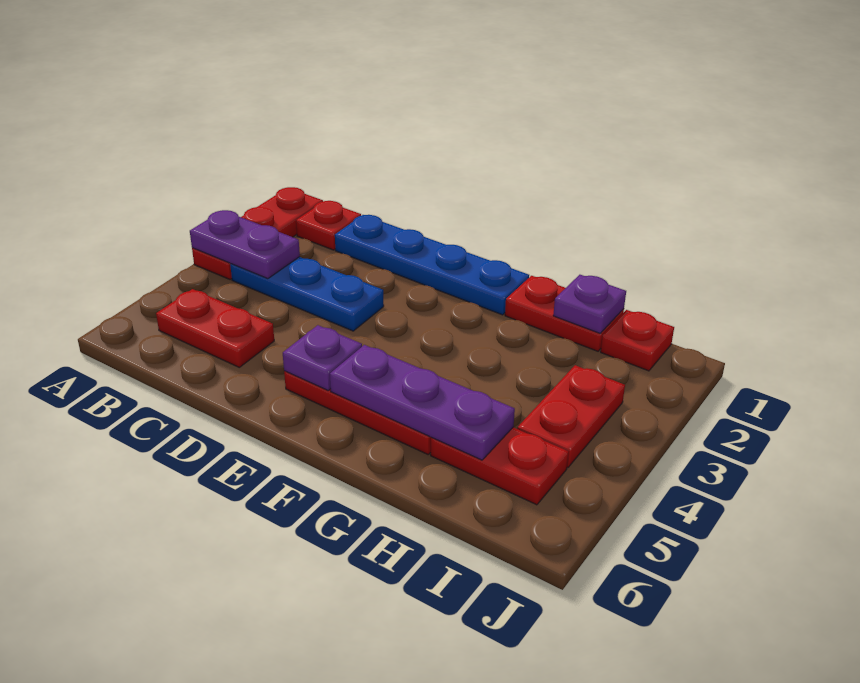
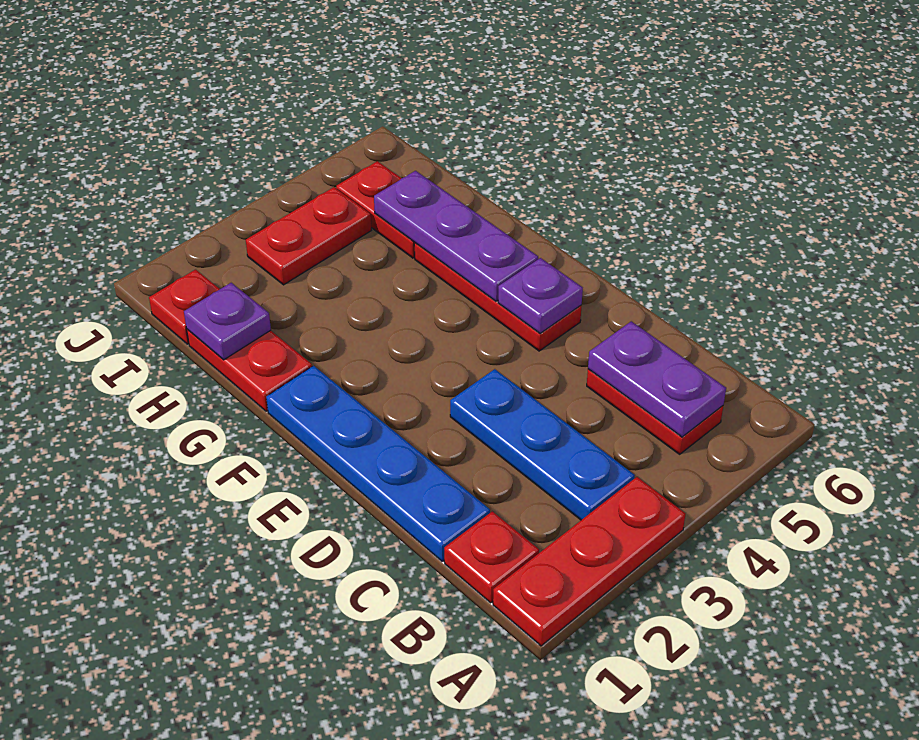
purple 1x2 plate [190,210,300,279] -> purple 1x2 plate moved to [588,321,726,437]

